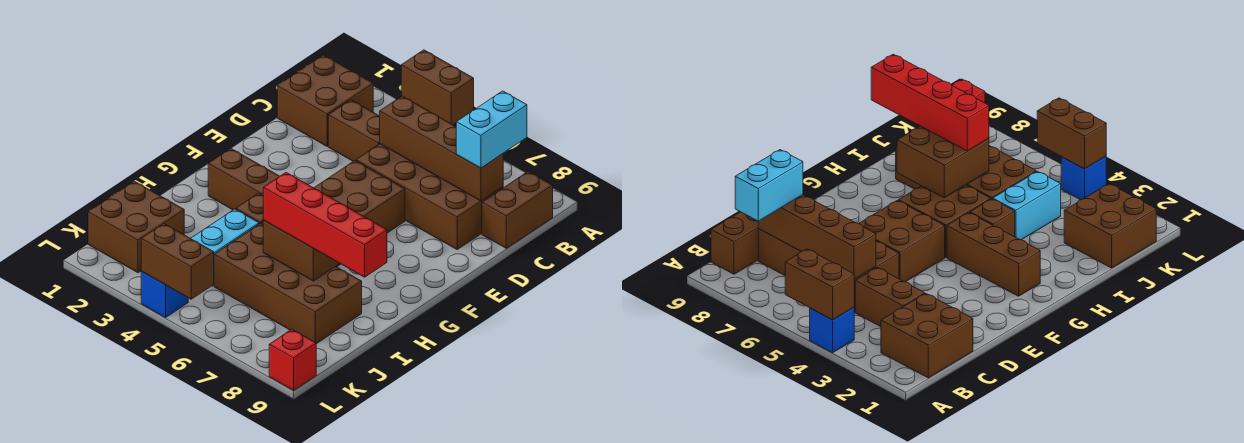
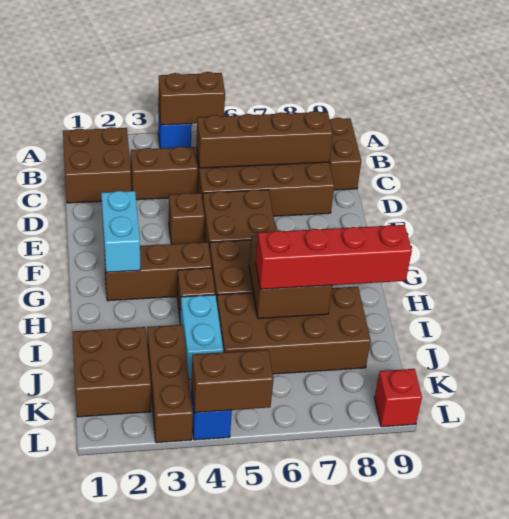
cyan 1x2 brick [456,91,527,168] -> cyan 1x2 brick moved to [101,191,140,272]
none -> brown 1x1 brick [169,193,205,244]
none -> brown 1x3 brick [147,325,193,443]

